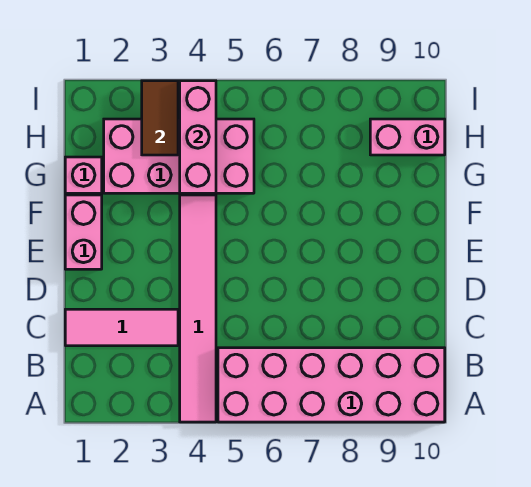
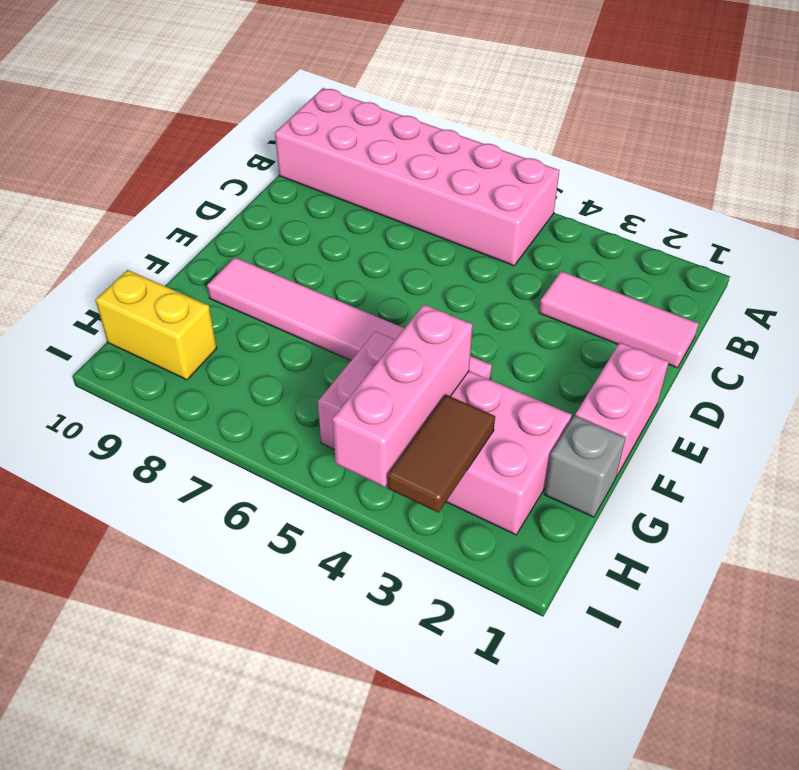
pink 1x6 tile [180,195,216,422] -> pink 1x6 tile turned to [207,257,492,380]
pink 1x1 brick [65,157,102,193] -> grey 1x1 brick [544,416,626,517]
pink 1x2 brick [370,119,445,155] -> yellow 1x2 brick [95,270,217,380]

